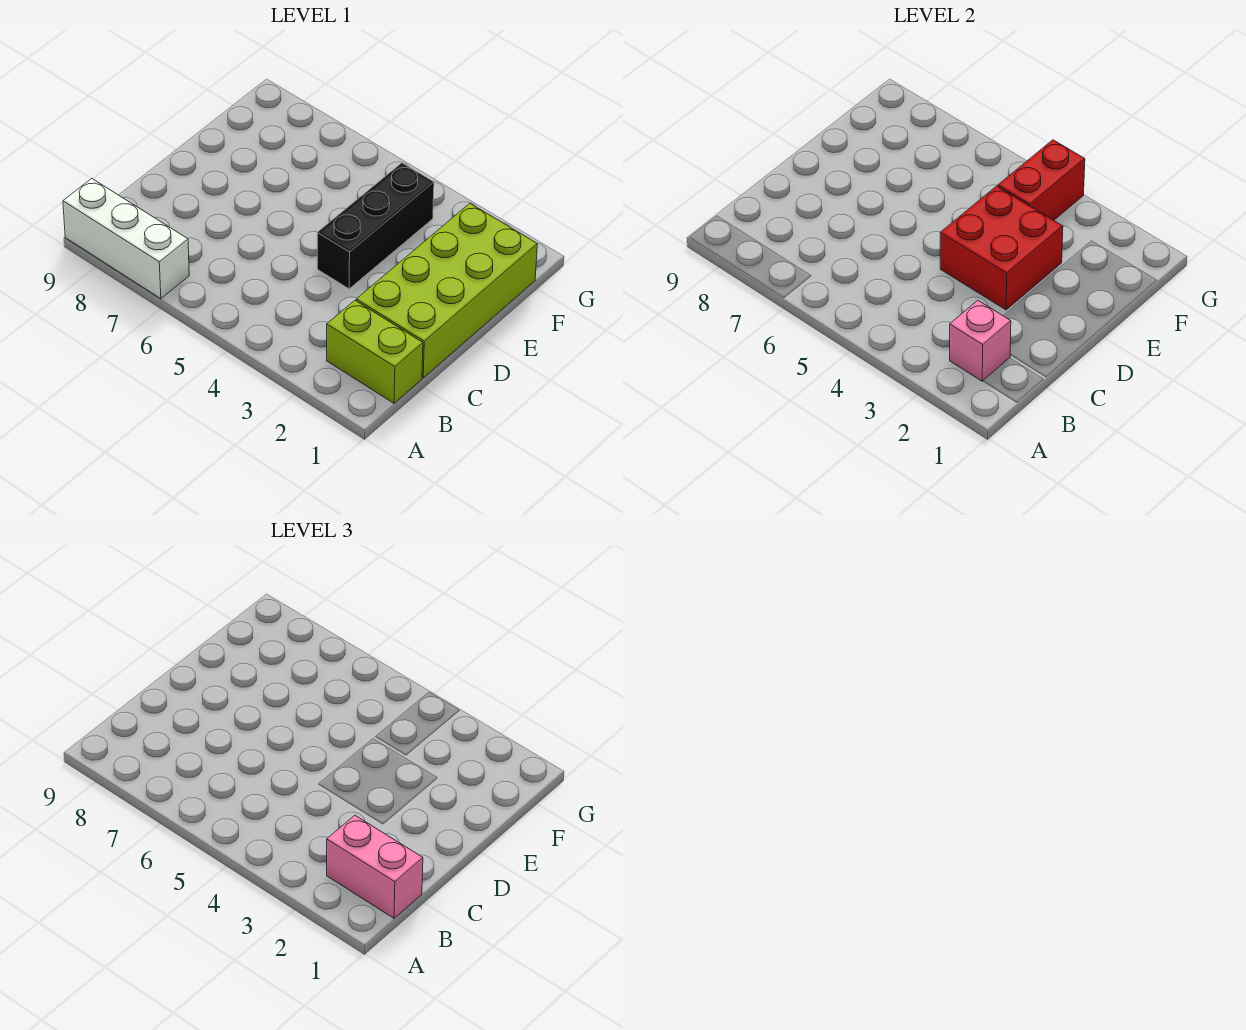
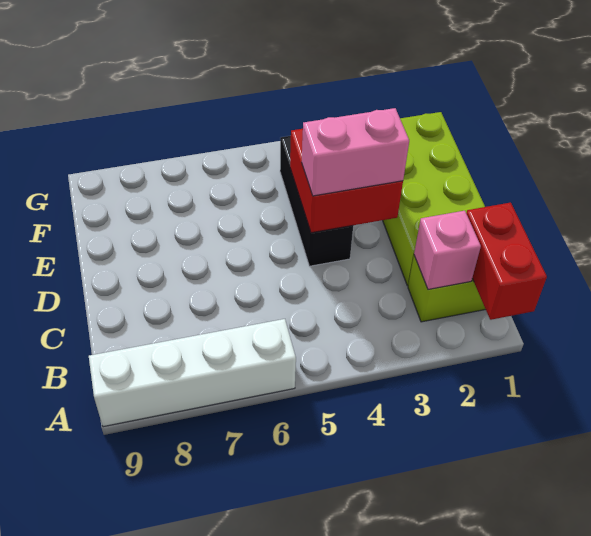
white 1x3 brick [63,179,189,299] -> white 1x4 brick [89,319,296,427]
pink 1x2 brick [327,815,423,918] -> pink 1x2 brick moved to [302,108,409,196]
red 1x2 brick [998,140,1085,220] -> red 1x2 brick moved to [466,203,547,320]

